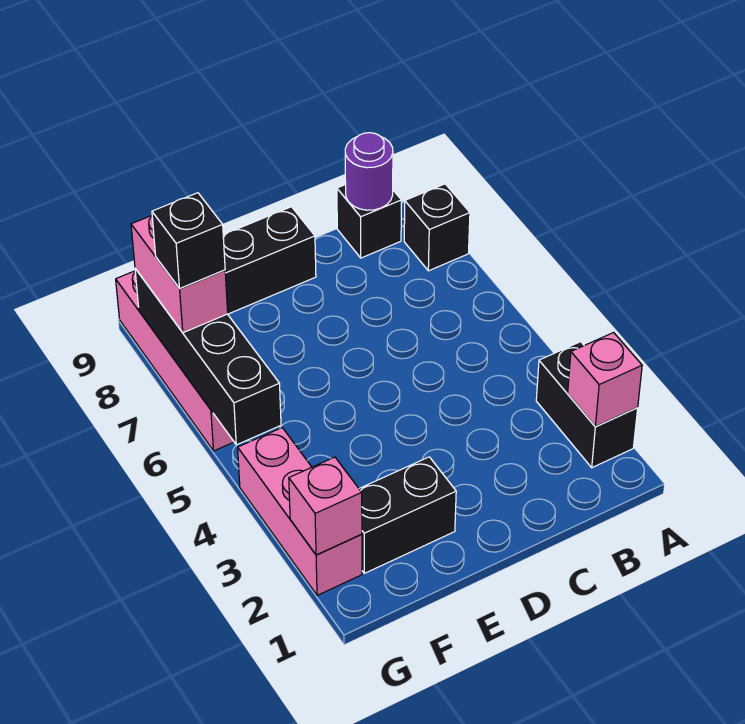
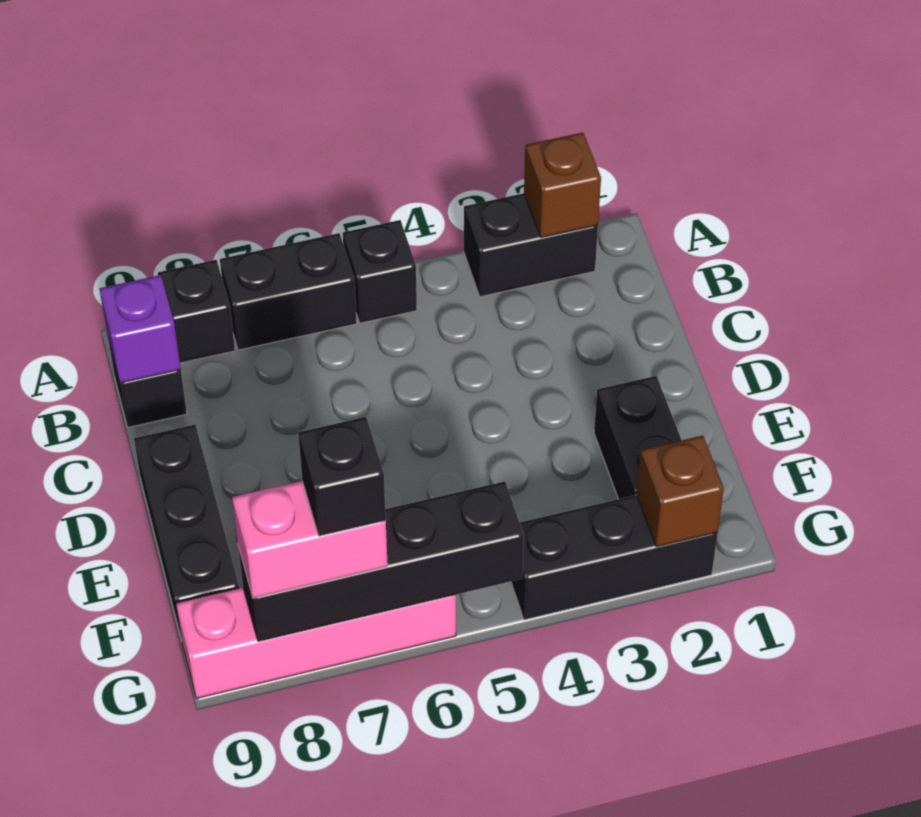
pink 1x1 brick [568,333,642,427] -> brown 1x1 brick [524,133,601,238]
none -> black 1x1 brick [343,220,417,323]
none -> black 1x2 brick [220,233,357,350]
purple 1x1 round brick [345,133,393,210] -> purple 1x1 brick [100,275,181,383]
pink 1x3 brick [238,428,362,595] -> black 1x3 brick [511,495,718,620]
pink 1x1 brick [289,457,362,555] -> brown 1x1 brick [637,436,724,547]

